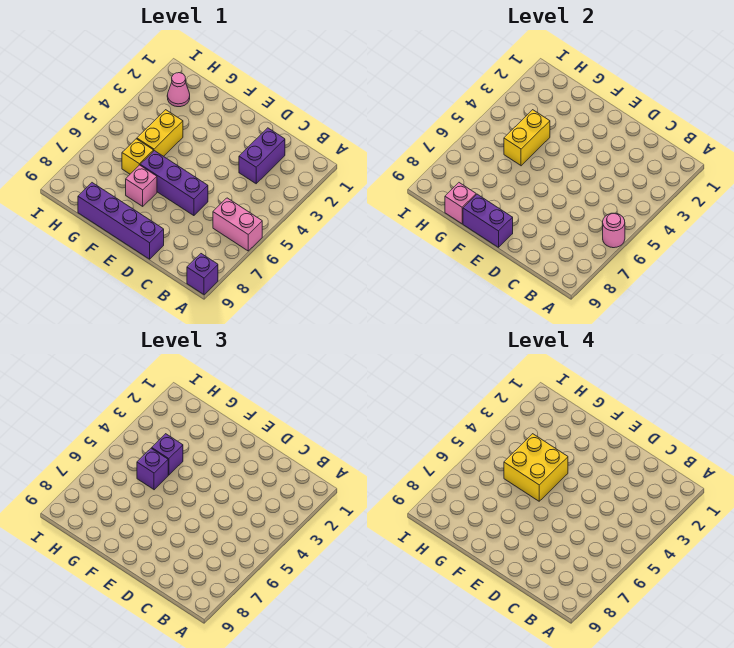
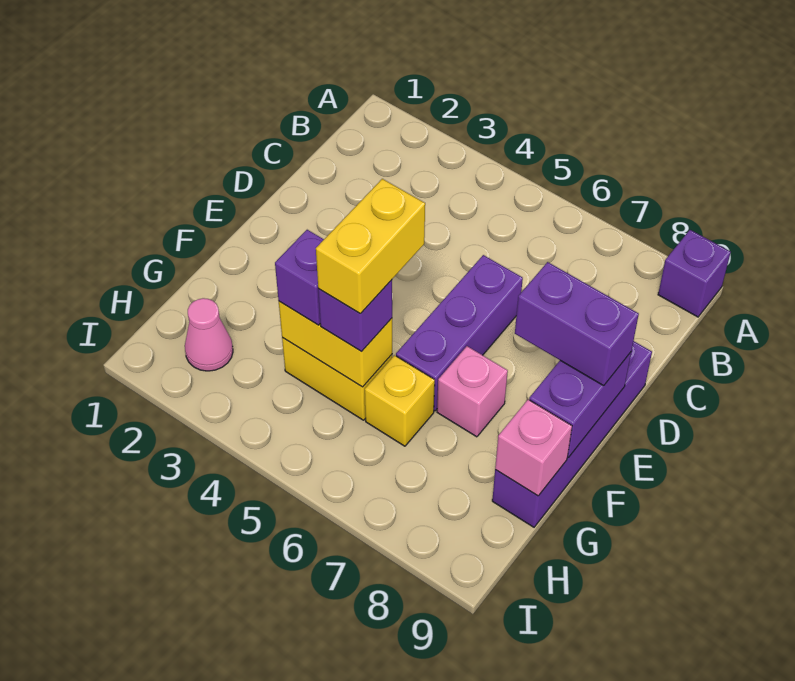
pink 1x2 brick [213,198,262,251] -> none
pink 1x1 round brick [603,213,625,248] -> none
purple 1x2 brick [239,128,285,184] -> purple 1x2 brick moved to [515,262,639,386]
yellow 2x2 brick [504,434,568,501] -> yellow 1x2 brick [316,179,425,314]

